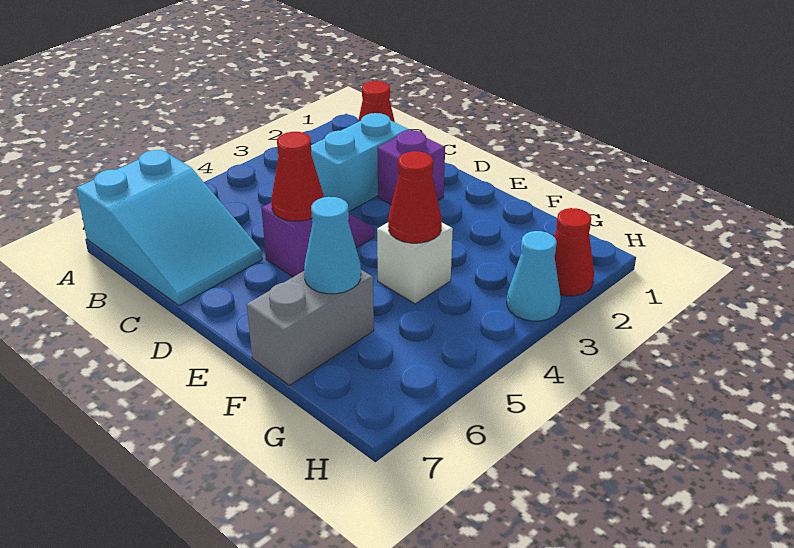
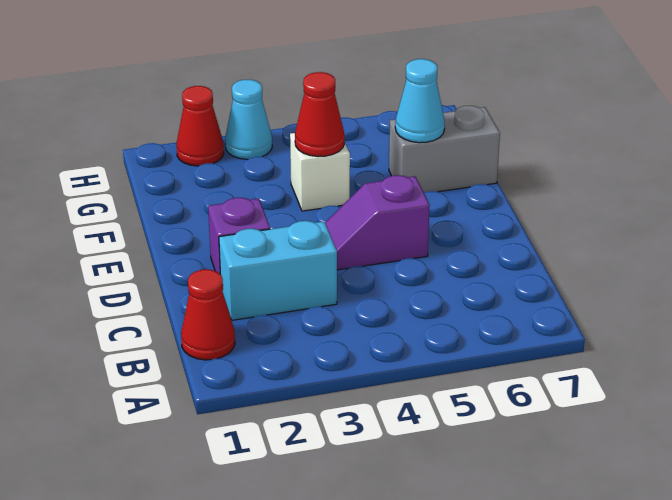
cyan 2x3 slope [76,150,262,306] -> none
red 1x1 cone [271,132,324,221] -> none

